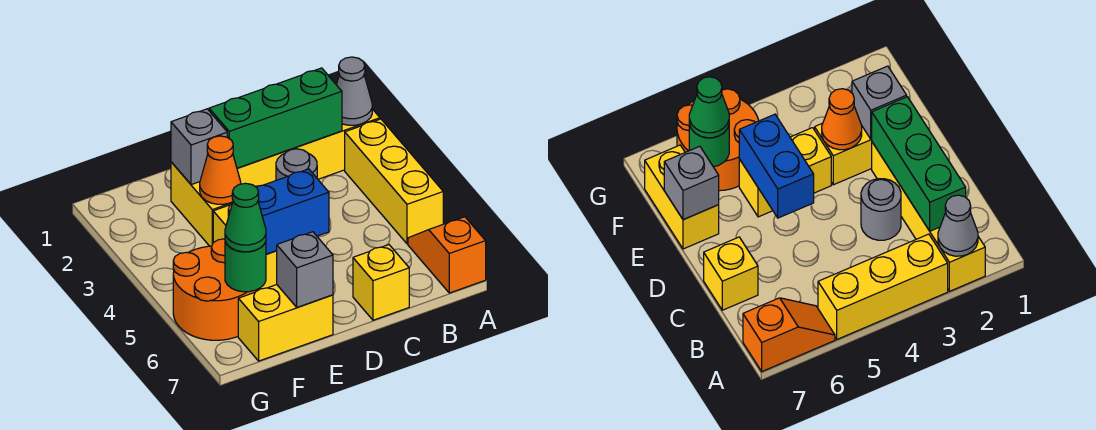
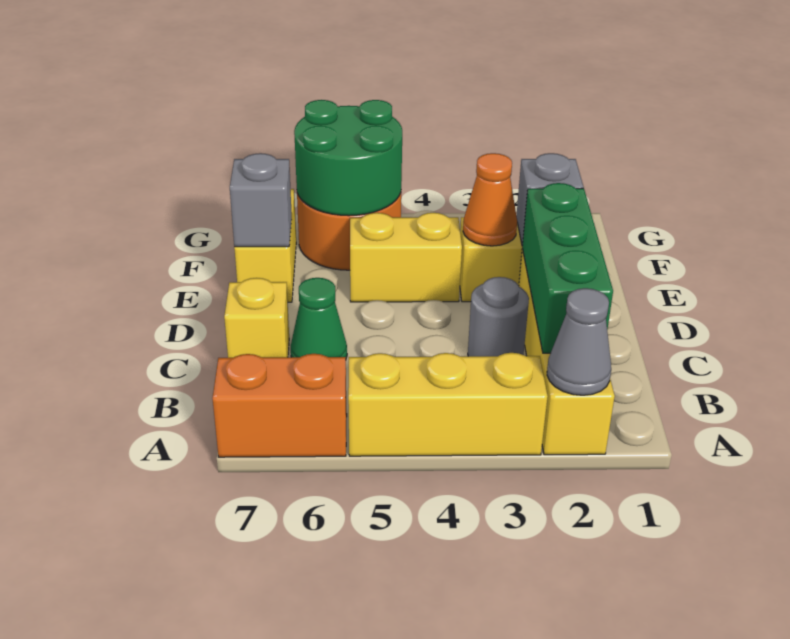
orange 1x2 slope [408,217,486,293] -> orange 1x2 brick [212,354,347,457]
blue 1x2 brick [256,169,329,254] -> none
green 1x1 round brick [225,242,266,292] -> green 2x2 round brick [294,100,402,216]
green 1x1 cone [225,183,266,252] -> green 1x1 cone moved to [291,278,347,358]

